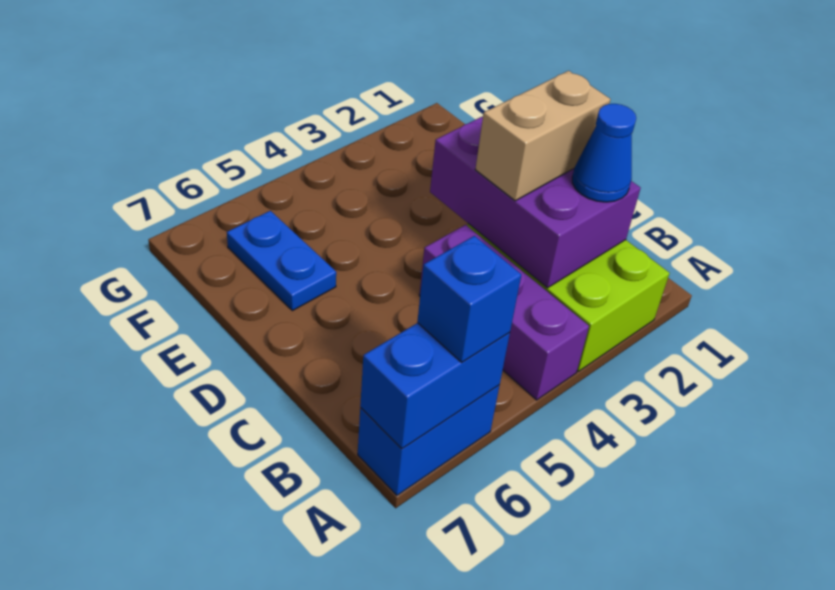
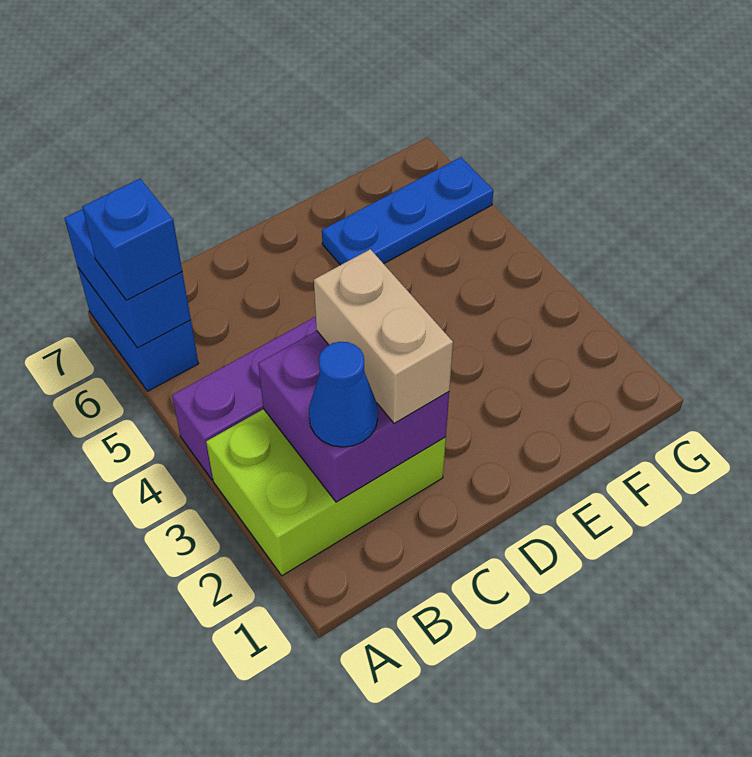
purple 2x3 brick [430,116,641,288] -> purple 2x2 brick [258,331,449,502]
blue 1x2 plate [227,211,336,311] -> blue 1x3 plate [322,157,493,265]

